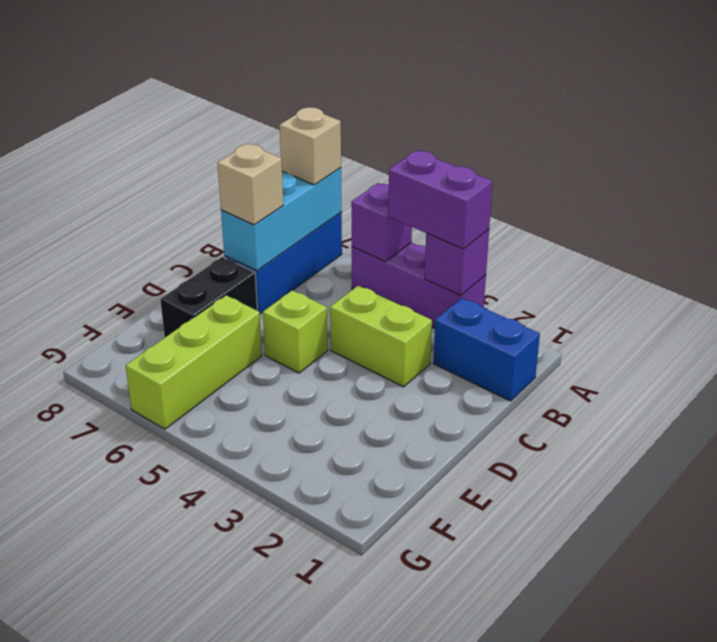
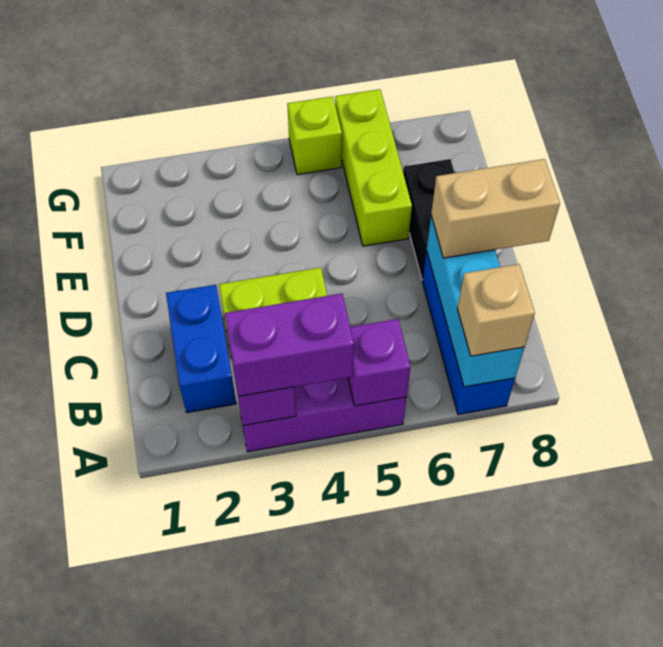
blue 1x2 brick [433,298,540,401] -> blue 1x2 brick turned to [166,285,236,413]
tan 1x1 brick [217,144,283,225] -> tan 1x2 brick [431,159,560,258]
lime 1x1 brick [263,290,328,373] -> lime 1x1 brick moved to [287,96,342,175]

